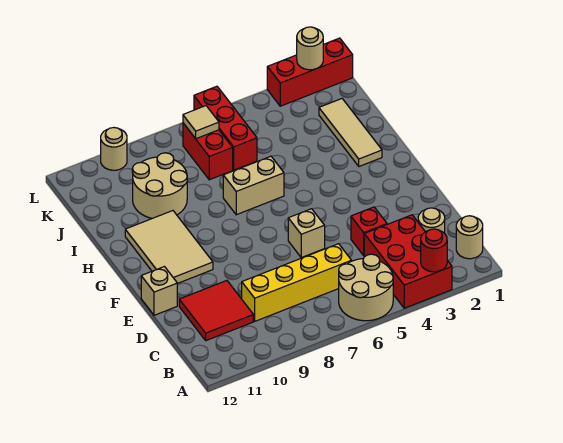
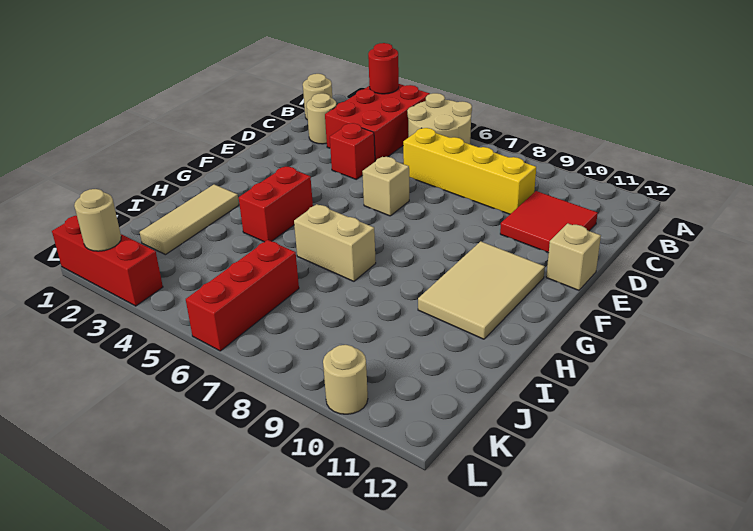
tan 2x2 round brick [132,153,187,218] -> none
red 1x2 brick [183,123,233,180] -> red 1x2 brick moved to [239,166,313,242]
tan 1x1 tile [183,106,219,139] -> none

